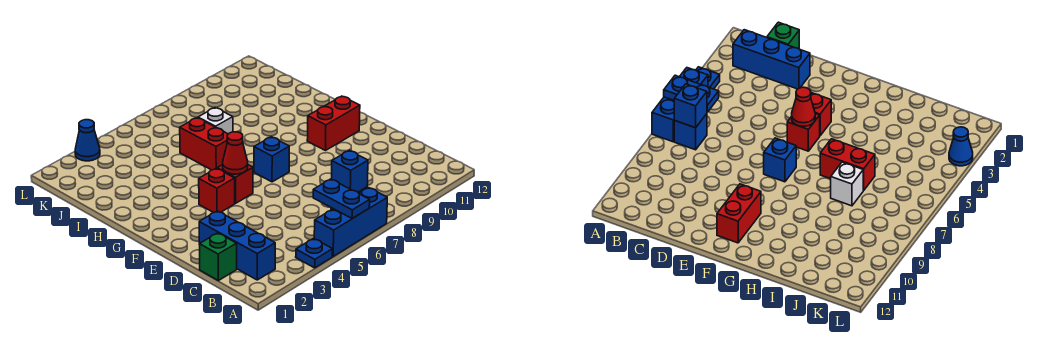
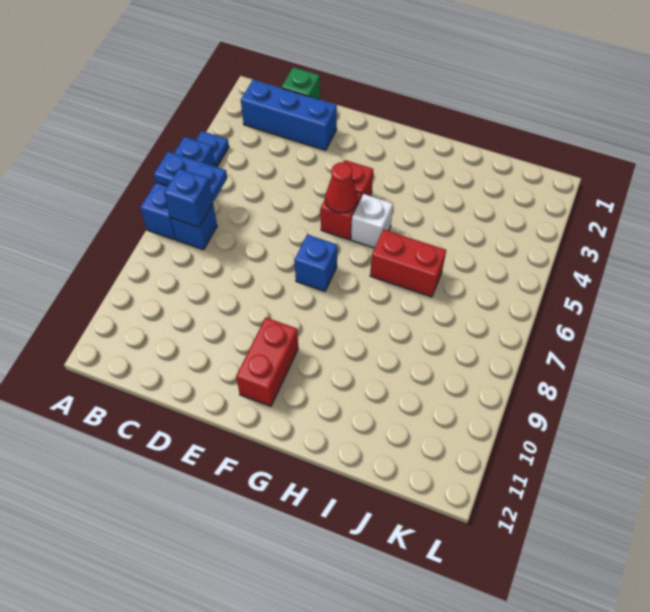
white 1x1 brick [198,107,233,134] -> white 1x1 brick moved to [351,194,393,248]
blue 1x1 cone [75,120,100,161] -> none

